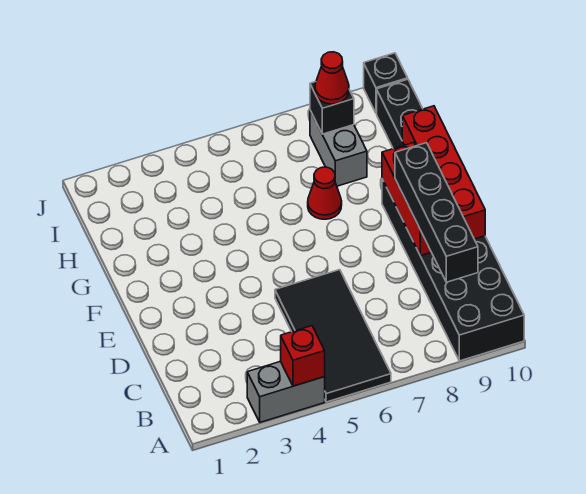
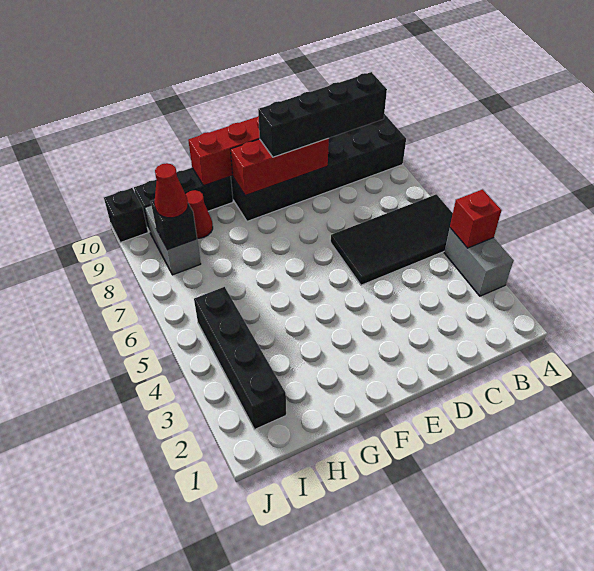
red 1x1 cone [308,167,342,219] -> red 1x1 cone moved to [186,190,213,238]
grey 1x2 brick [310,111,367,186] -> grey 1x2 brick turned to [145,206,201,275]
none -> black 1x4 brick [194,287,286,429]

